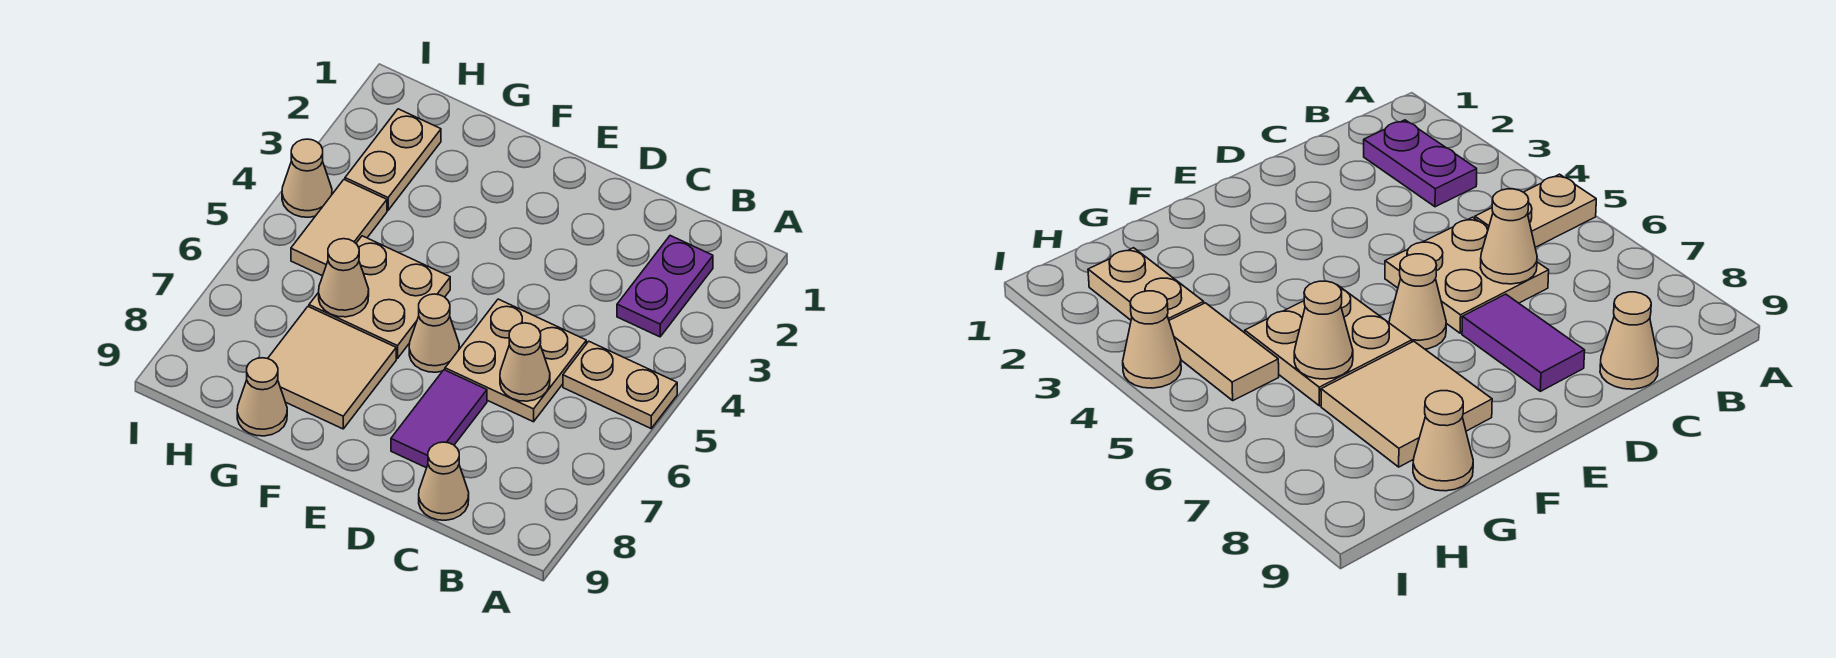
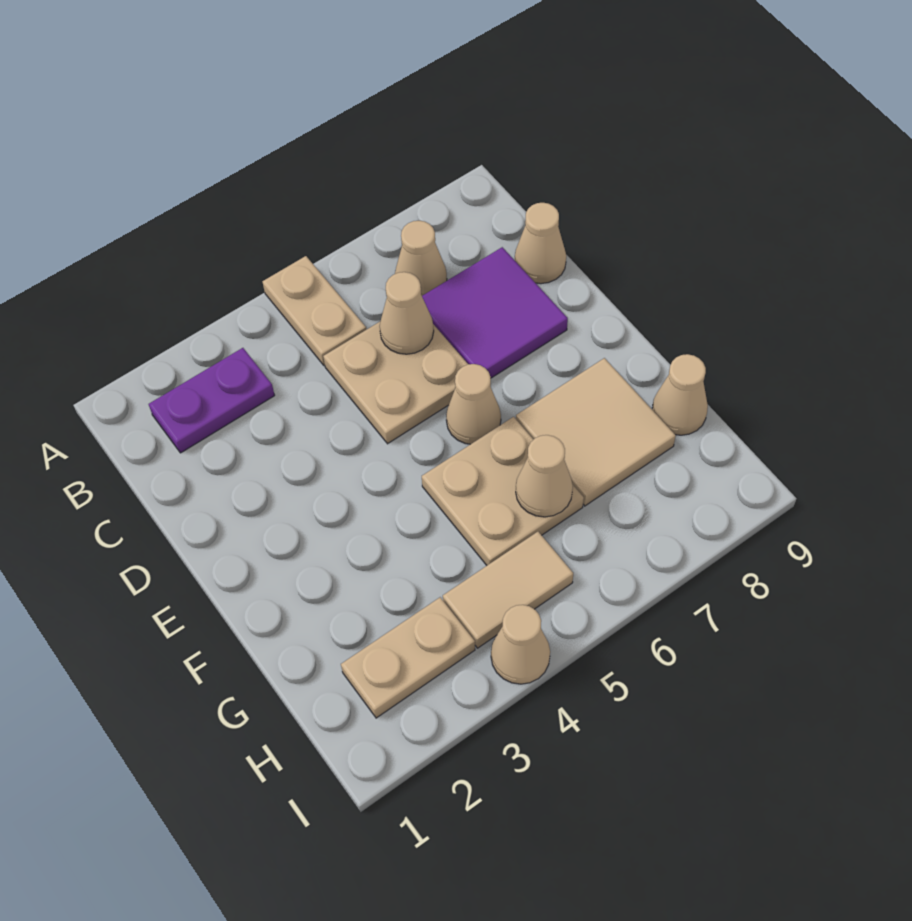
none -> tan 1x1 cone [395,221,447,296]
purple 1x2 tile [391,370,487,468] -> purple 2x2 tile [422,247,568,378]

